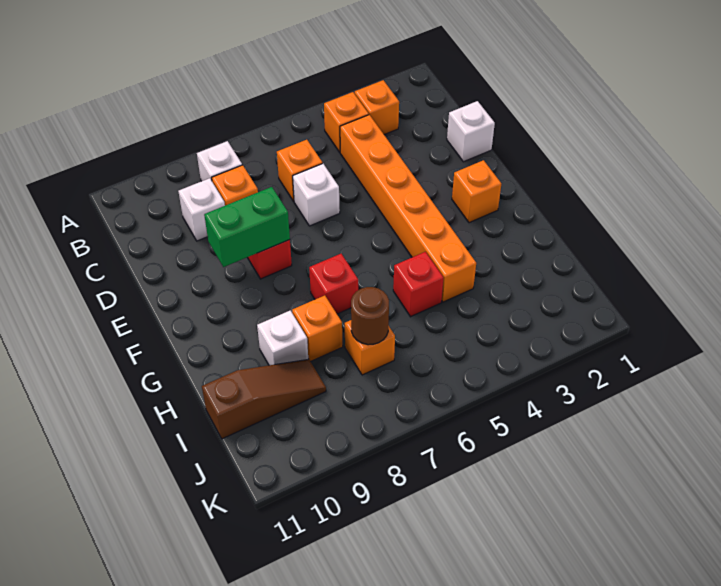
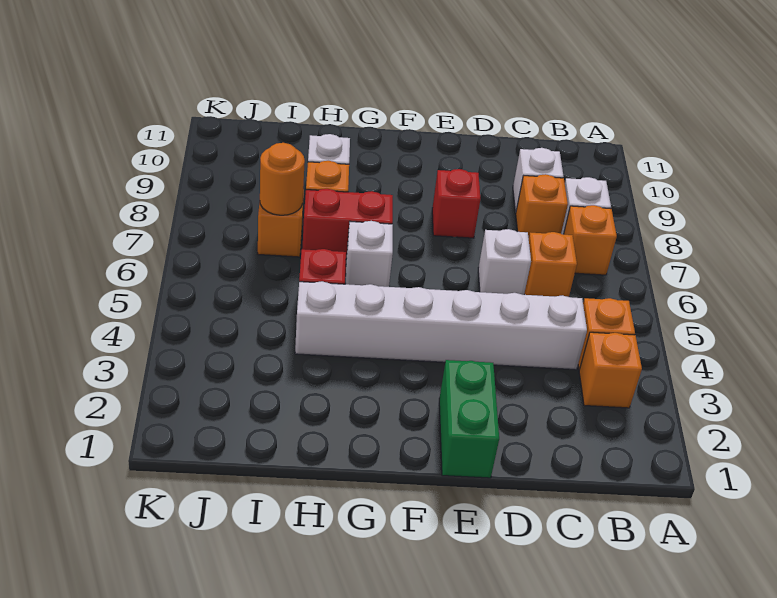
orange 1x6 brick [340,115,476,302] -> white 1x6 brick [295,281,587,370]
white 1x1 brick [447,101,495,162] -> white 1x1 brick moved to [346,221,393,287]
green 1x2 brick [204,187,290,267] -> green 1x2 brick moved to [439,360,499,478]
orange 1x1 brick [452,160,501,223] -> orange 1x1 brick moved to [564,205,617,275]
red 1x1 brick [309,254,358,314] -> red 1x2 brick [302,189,393,258]
brown 1x1 round brick [351,287,389,345] -> orange 1x1 round brick [260,143,305,215]
brown 1x3 slope [202,359,326,439] -> none

